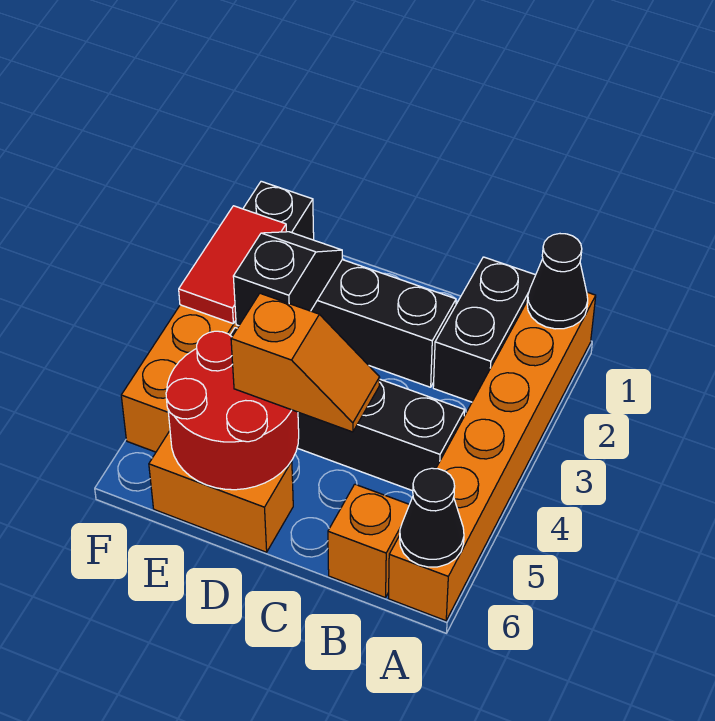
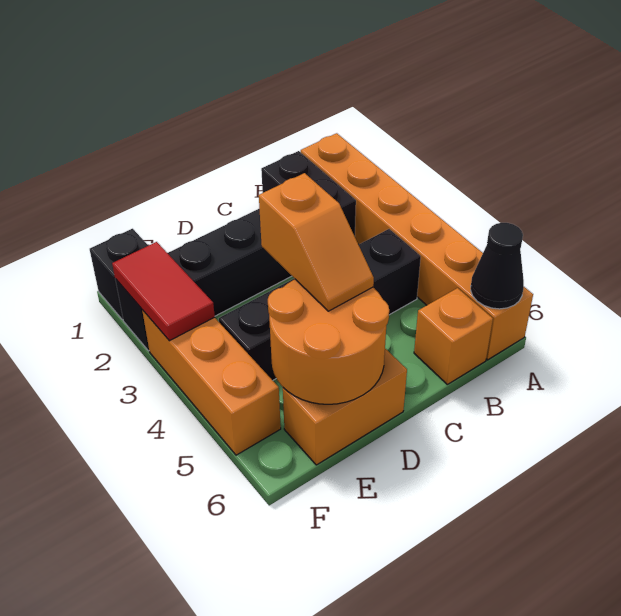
black 1x1 cone [527,234,588,329] -> none
orange 1x2 slope [231,293,380,432] -> orange 1x2 slope turned to [259,173,374,311]
red 2x2 round brick [166,331,299,490] -> orange 2x2 round brick [268,279,389,404]
black 1x2 slope [233,232,342,326] -> none

